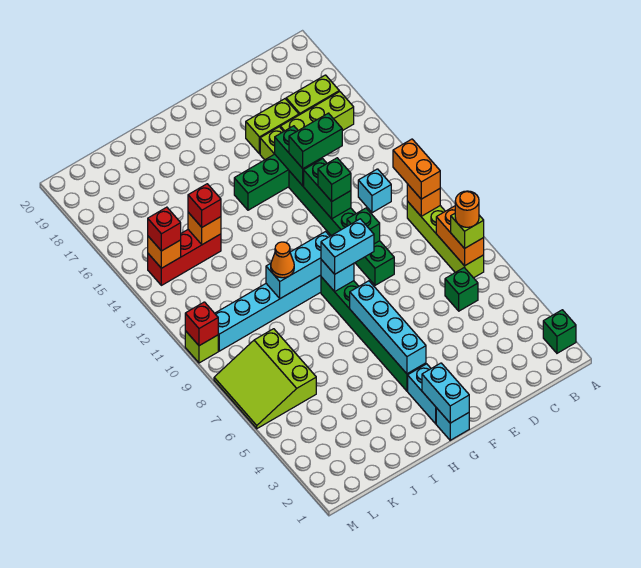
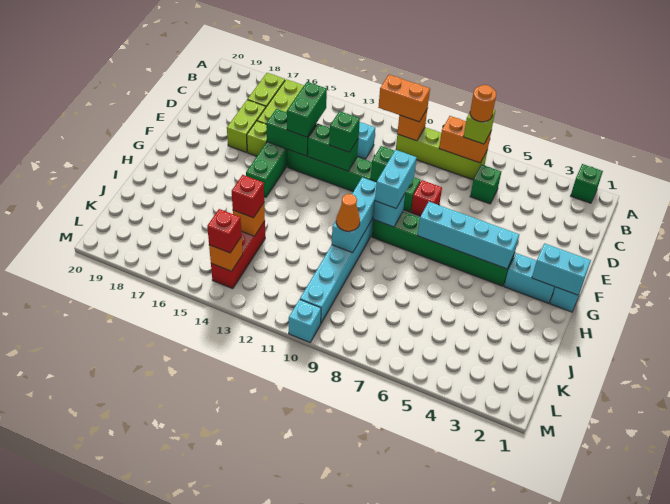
lime 3x3 slope [214,329,316,429] -> none
lime 1x1 brick [185,331,218,363] -> cyan 1x1 brick [289,300,321,342]
red 1x1 brick [185,302,218,346] -> red 1x1 brick moved to [411,180,442,216]

